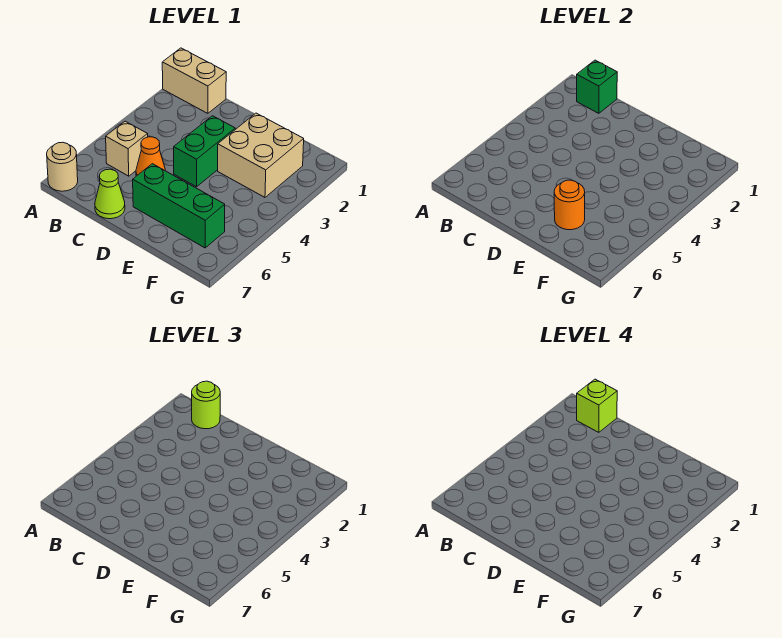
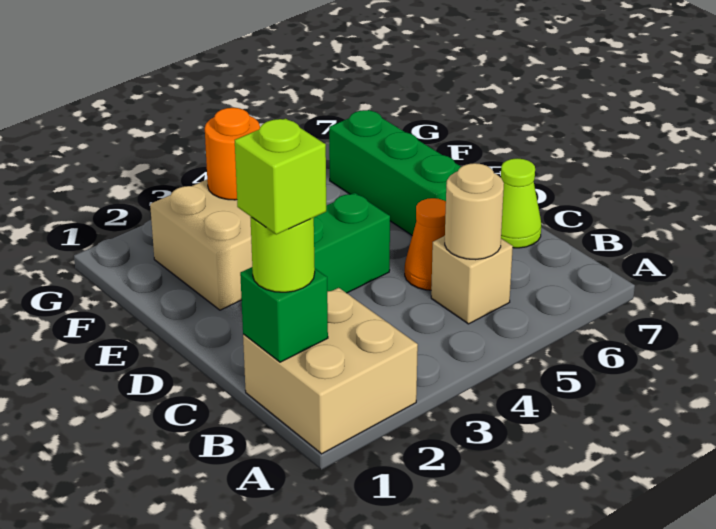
tan 1x2 brick [162,48,226,113] -> tan 2x2 brick [243,288,418,454]
tan 1x1 round brick [47,142,78,191] -> tan 1x1 round brick moved to [445,163,504,260]
orange 1x1 round brick [554,180,585,230] -> orange 1x1 round brick moved to [205,108,260,200]

